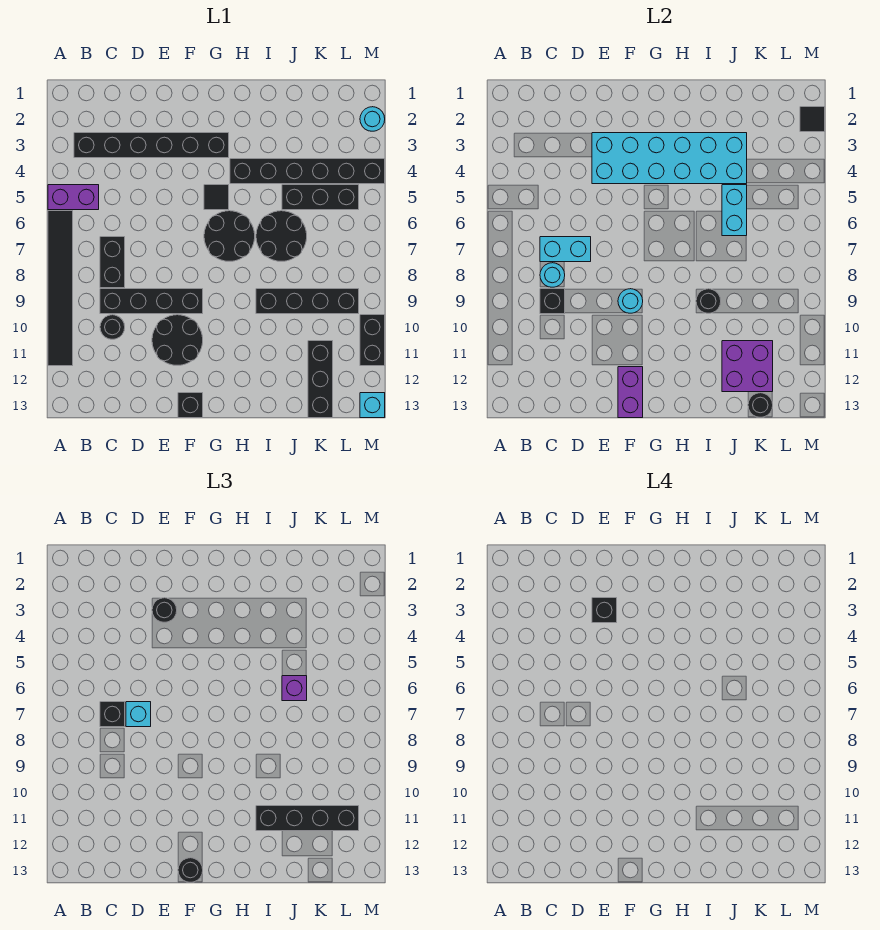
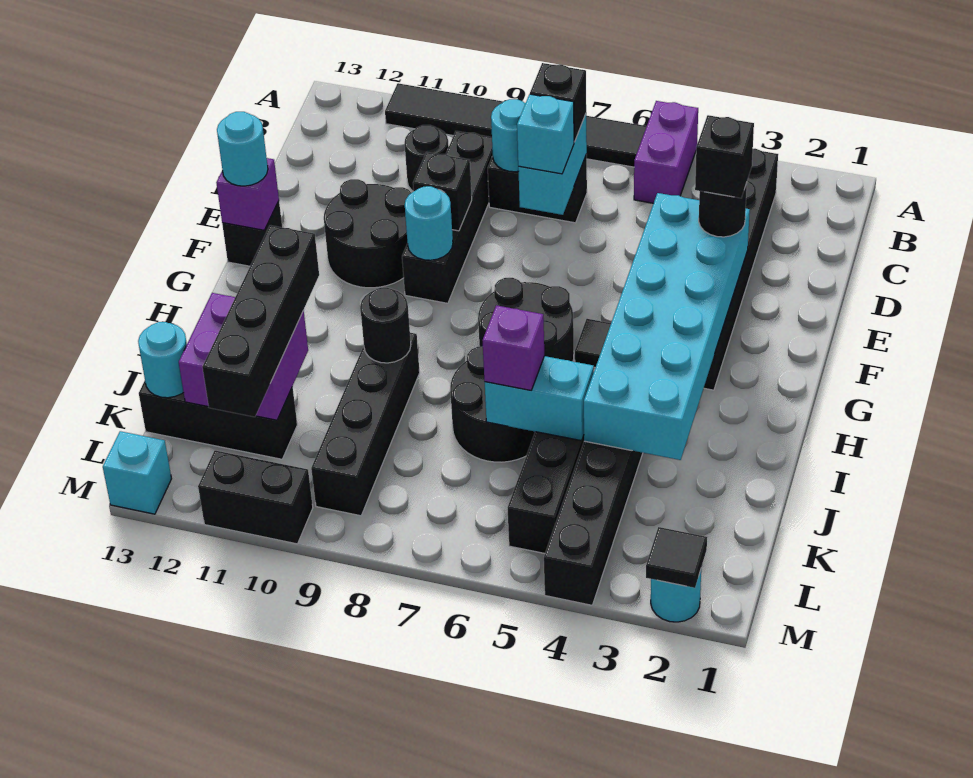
black 1x1 brick [540,289,565,314] -> black 1x1 brick moved to [413,152,472,231]
purple 1x2 brick [618,367,643,418] -> purple 1x1 brick [216,158,279,230]
black 1x1 round brick [178,858,203,882] -> cyan 1x1 round brick [217,112,268,186]
black 1x1 round brick [748,393,773,417] -> cyan 1x1 round brick [138,322,187,398]

